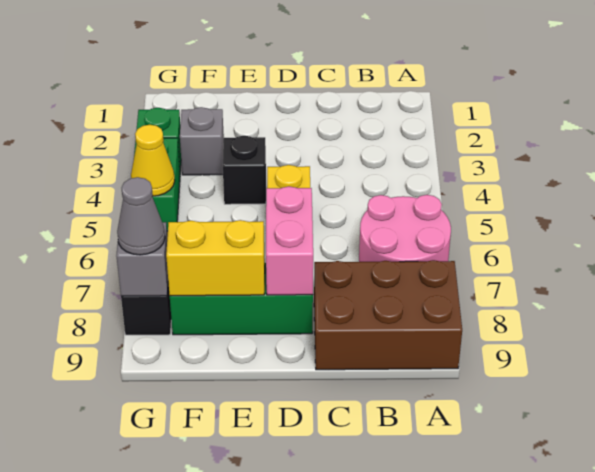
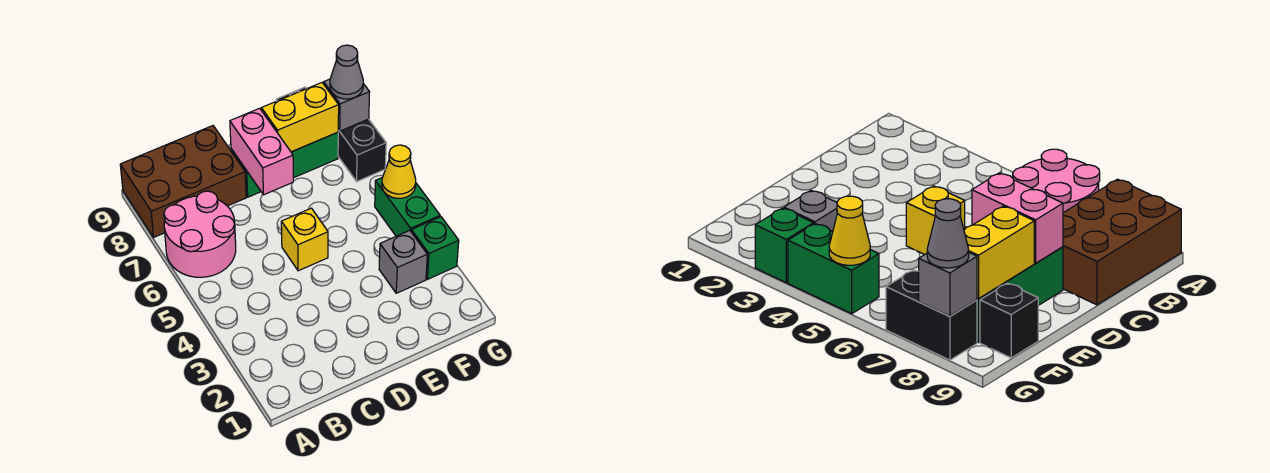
black 1x1 brick [223,136,266,204] -> black 1x1 brick moved to [980,283,1038,358]

